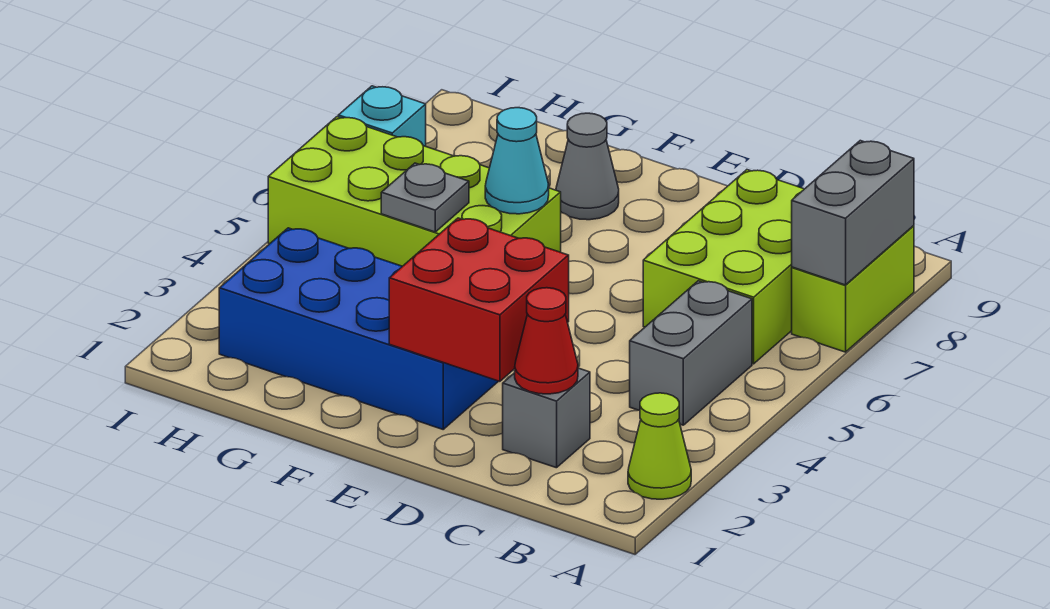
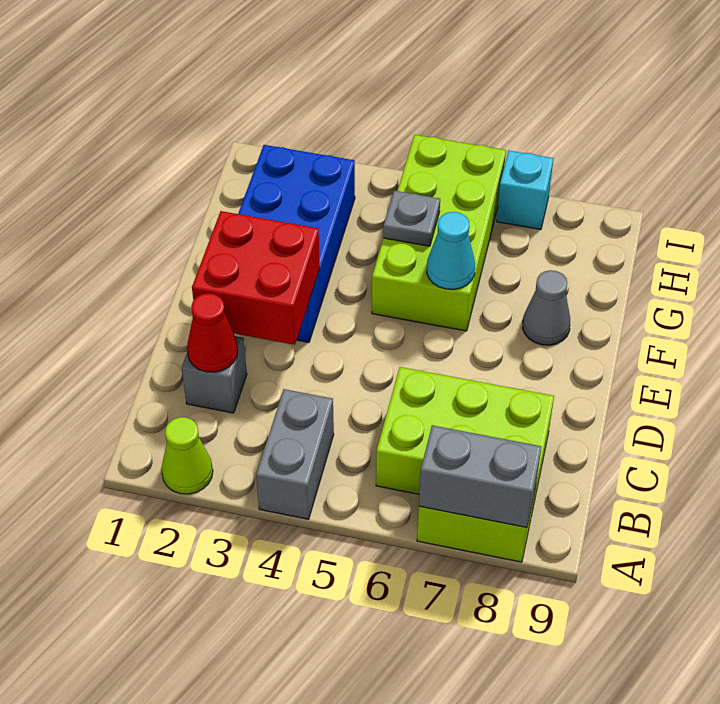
grey 1x2 brick [630,281,752,425] -> grey 1x2 brick turned to [256,389,334,519]

